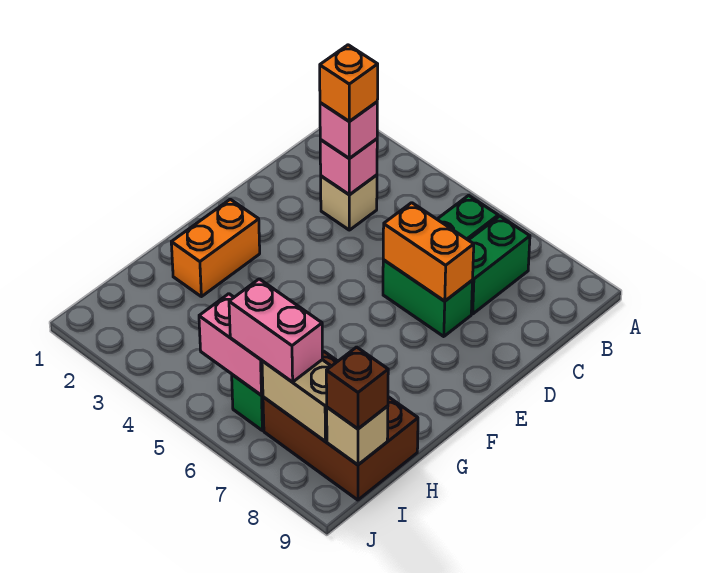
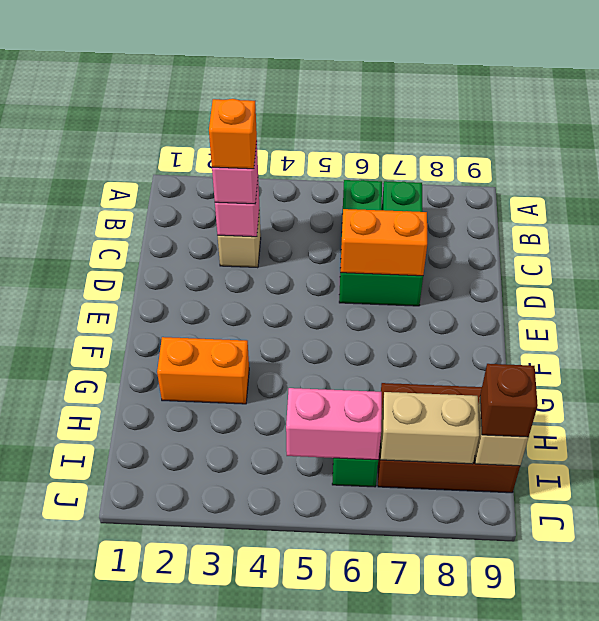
orange 1x2 brick [171,199,260,297] -> orange 1x2 brick turned to [157,337,249,404]
pink 1x2 brick [229,279,322,382] -> none

